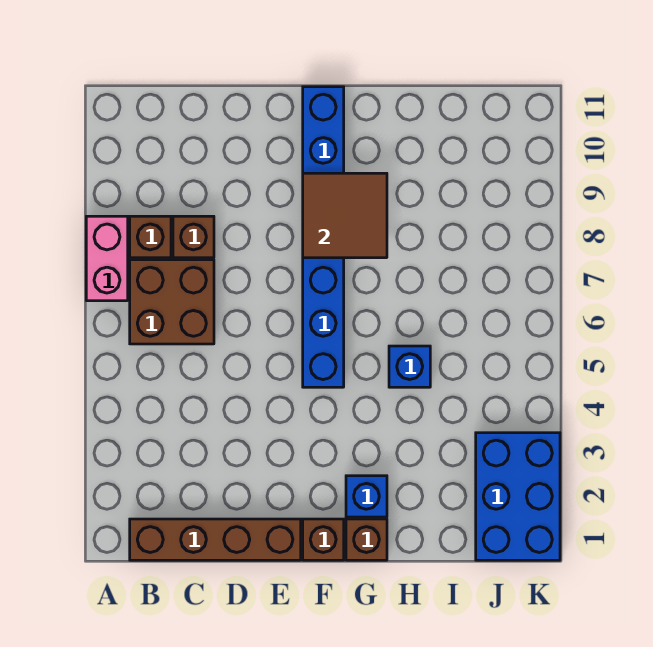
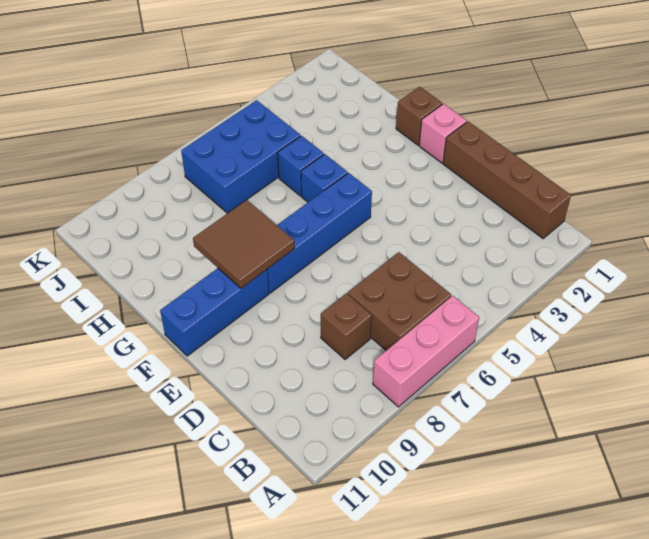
pink 1x2 brick [86,216,128,301] -> pink 1x3 brick [373,296,479,407]
brown 1x1 brick [130,216,171,258] -> none
brown 1x1 brick [303,519,344,560] -> pink 1x1 brick [419,104,467,163]
blue 1x1 brick [346,476,387,517] -> blue 1x1 brick moved to [301,154,348,202]
blue 2x3 brick [476,433,560,560] -> blue 2x3 brick moved to [181,100,300,213]

